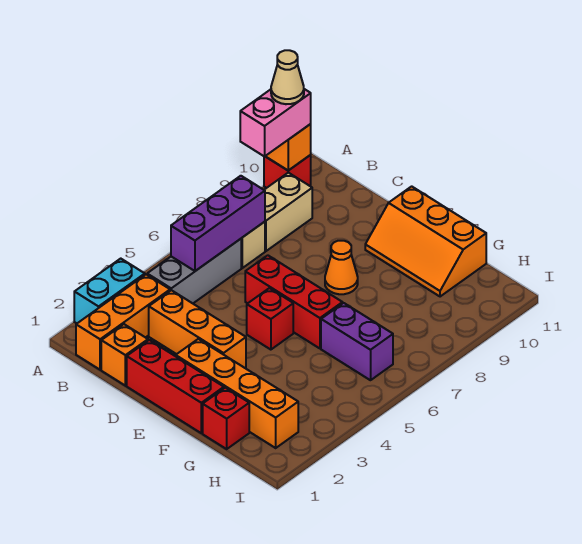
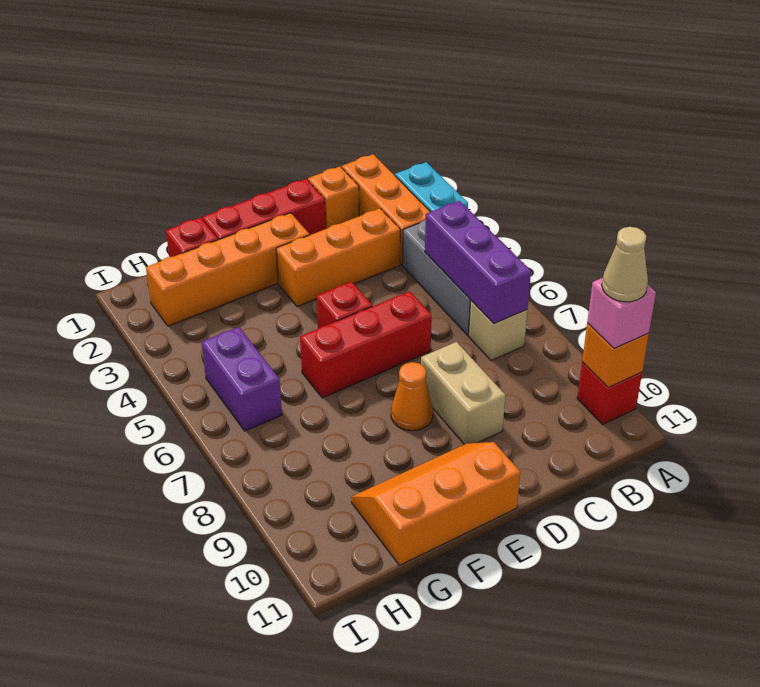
pink 1x2 brick [240,89,311,156] -> pink 1x1 brick [587,278,656,349]
tan 1x2 brick [265,173,312,251] -> tan 1x2 brick moved to [421,342,505,444]
purple 1x2 brick [321,303,393,380] -> purple 1x2 brick turned to [202,327,282,431]

